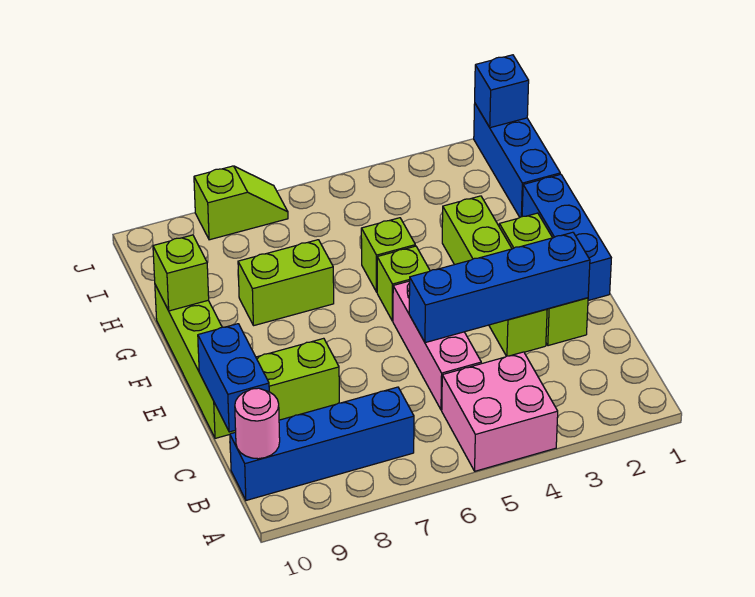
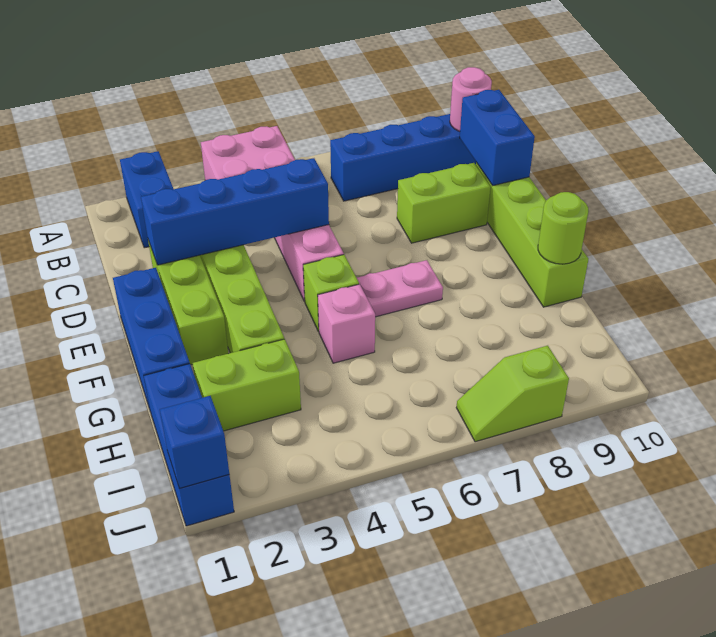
none -> blue 1x2 brick [120,151,173,248]
none -> pink 1x2 plate [357,260,443,317]
lime 1x1 brick [361,218,415,292] -> pink 1x1 brick [318,284,375,363]
lime 1x2 brick [238,240,334,326] -> lime 1x2 brick moved to [192,339,301,431]
lime 1x1 brick [153,235,209,311] -> lime 1x1 round brick [538,192,588,264]

